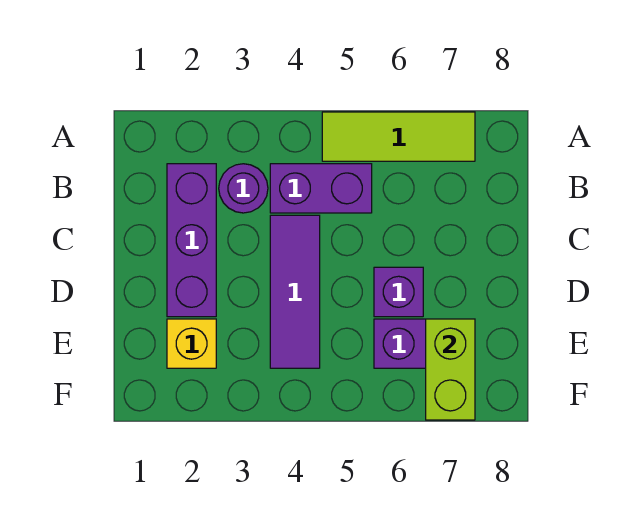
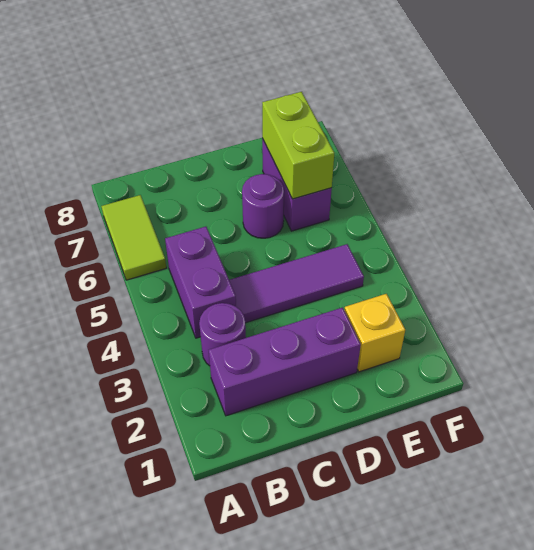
lime 1x3 tile [322,112,475,161] -> lime 1x2 tile [101,195,166,280]
purple 1x1 brick [374,267,423,317] -> purple 1x1 round brick [242,174,284,238]
lime 1x2 brick [426,319,475,420] -> lime 1x2 brick turned to [262,92,334,199]

